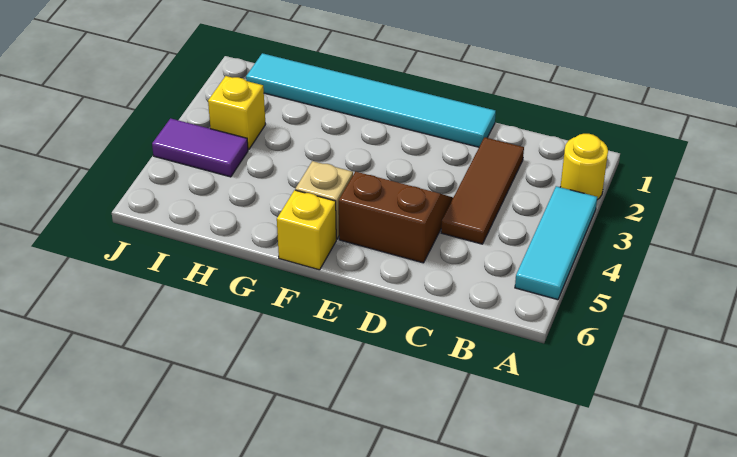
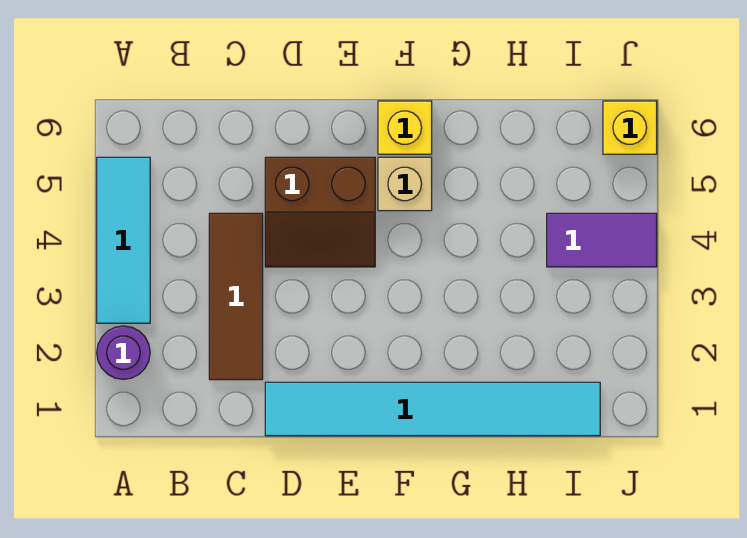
yellow 1x1 round brick [561,134,608,200] -> purple 1x1 round brick [97,326,150,379]
yellow 1x1 brick [208,76,266,150] -> yellow 1x1 brick moved to [603,101,657,154]

